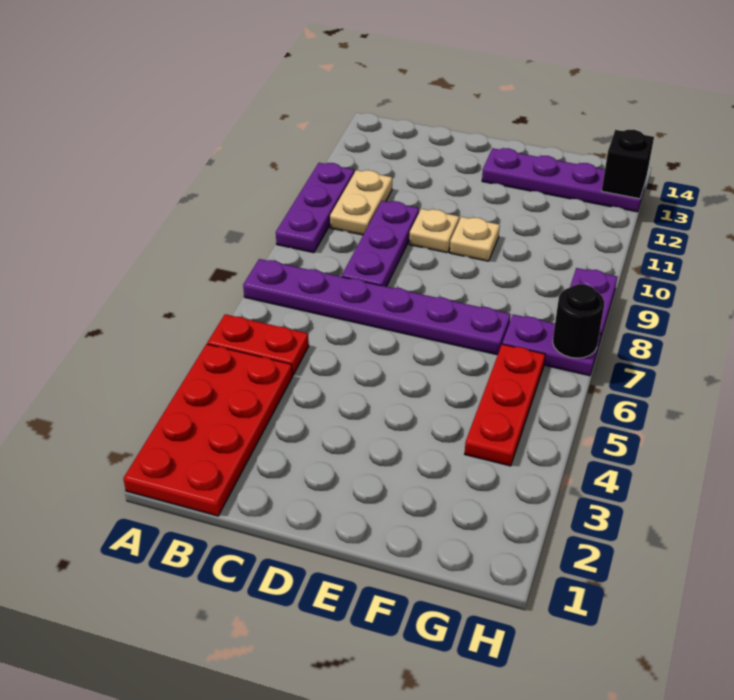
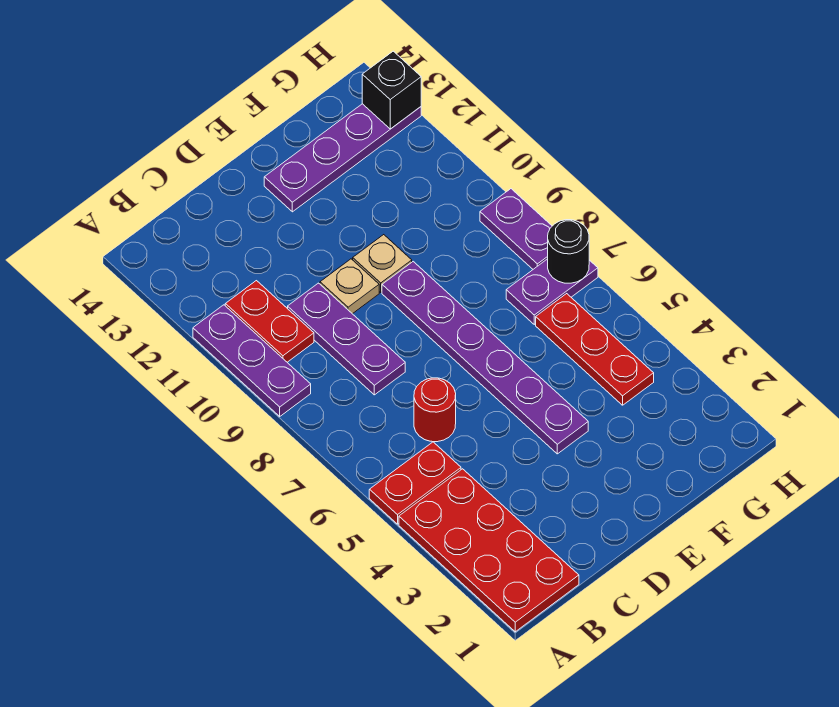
purple 1x6 plate [243,259,511,355] -> purple 1x6 plate turned to [382,262,588,454]
tan 1x2 plate [330,170,392,235] -> red 1x2 plate [225,281,314,362]
none -> red 1x1 round brick [414,378,456,442]

